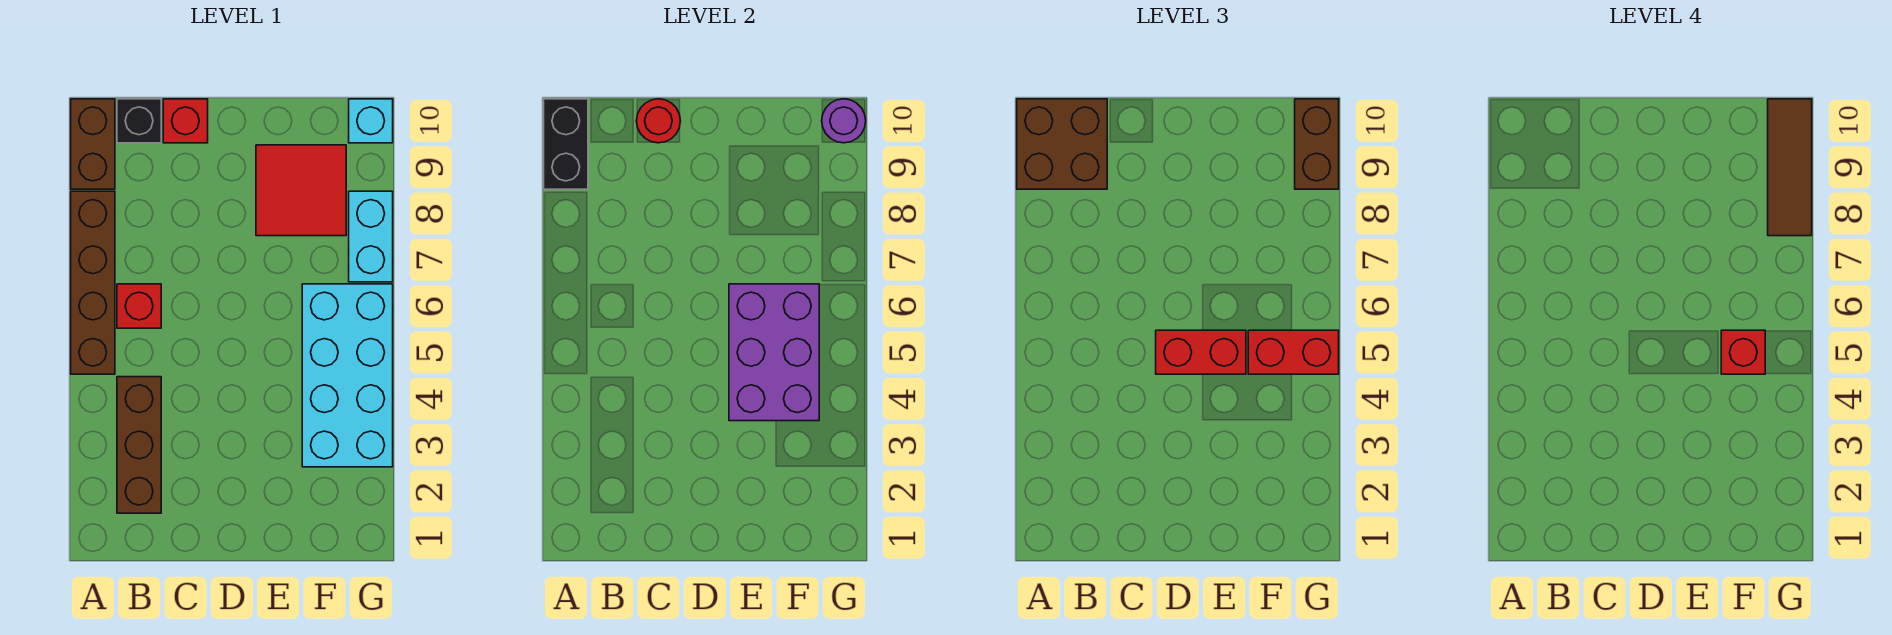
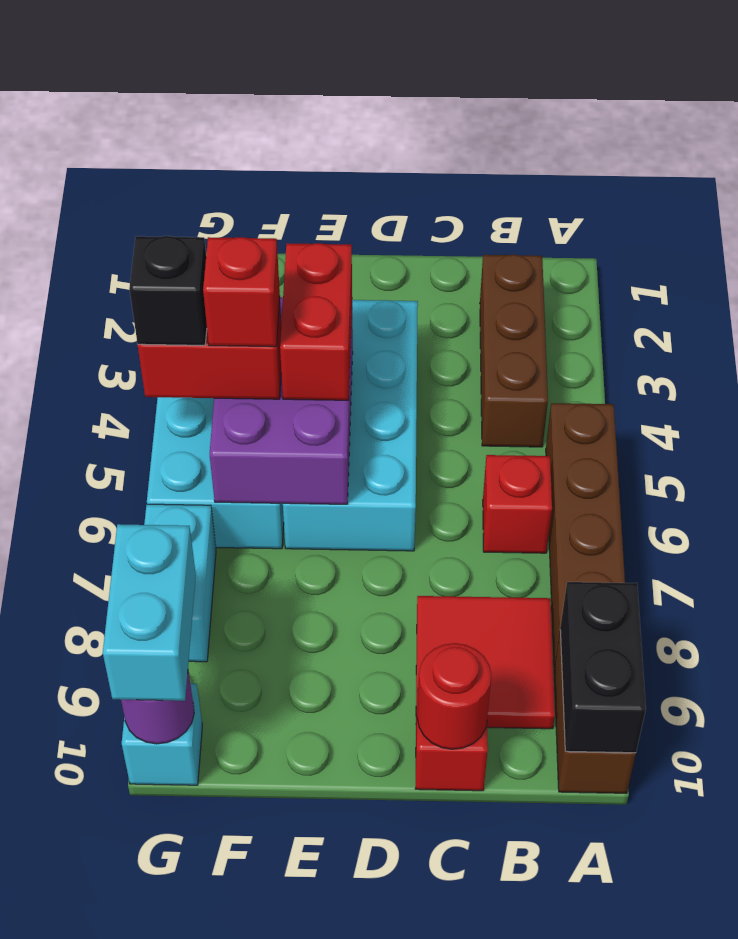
brown 2x2 brick [1017,99,1107,189] -> none
black 1x1 brick [117,99,161,143] -> black 1x1 brick moved to [129,236,207,345]
none -> cyan 2x4 brick [283,300,418,551]
red 1x2 brick [1156,330,1246,374] -> red 1x2 brick turned to [280,243,352,400]
red 2x2 tile [256,145,346,236] -> red 2x2 tile moved to [416,596,555,729]
brown 1x3 tile [1768,99,1812,236] -> none
brown 1x2 brick [1295,99,1339,189] -> cyan 1x2 brick [103,524,196,701]

